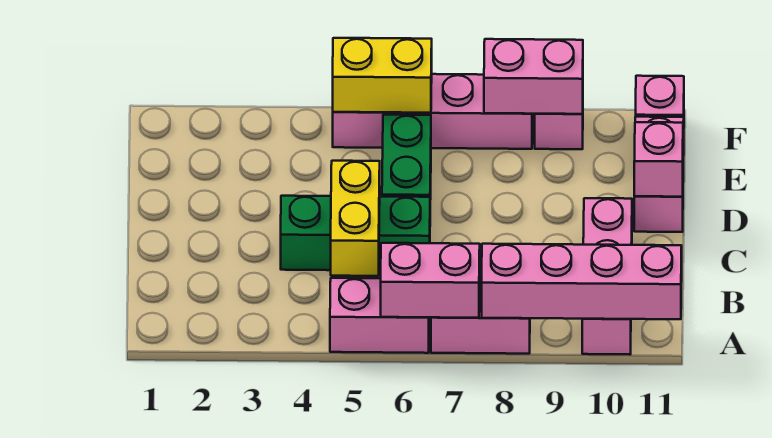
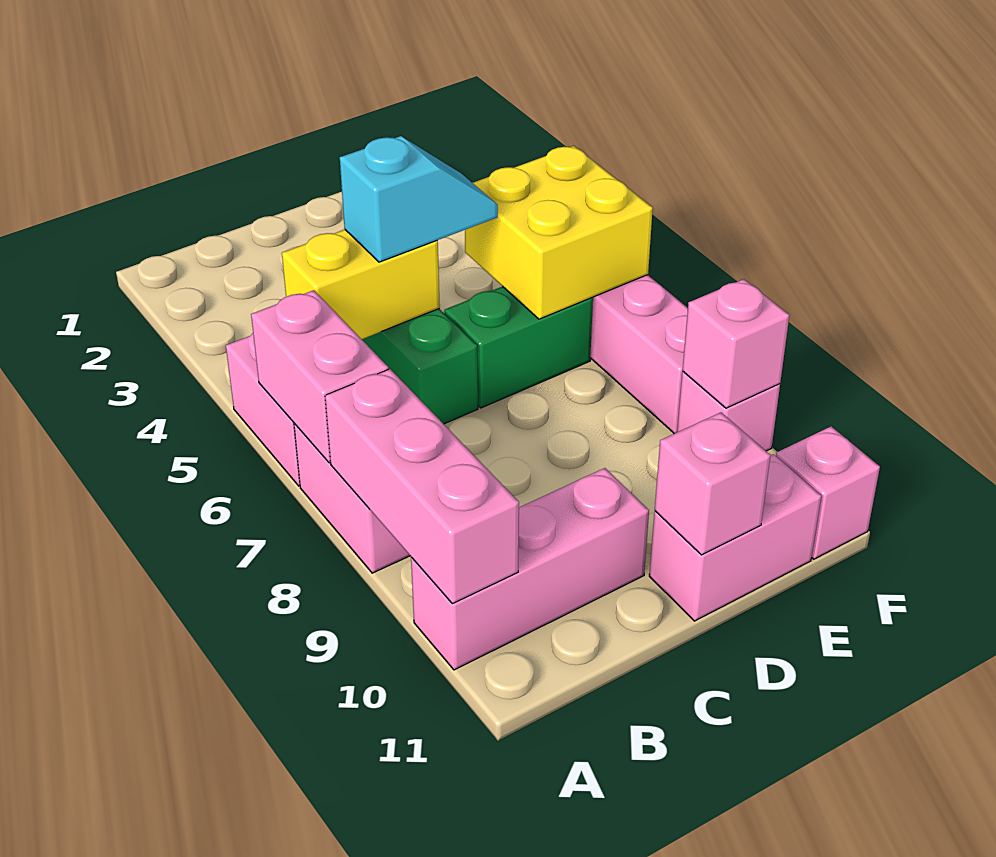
pink 1x4 brick [482,244,682,319] -> pink 1x3 brick [325,369,519,604]
none -> cyan 1x2 slope [340,136,498,262]
yellow 1x2 brick [333,38,432,113] -> yellow 2x2 brick [465,146,653,319]
pink 1x2 brick [484,39,583,114] -> pink 1x1 brick [683,279,789,408]

